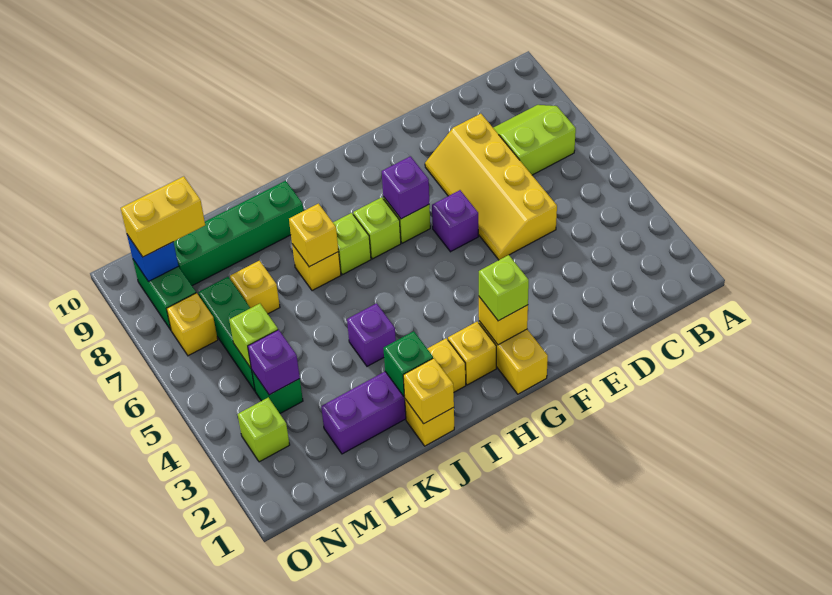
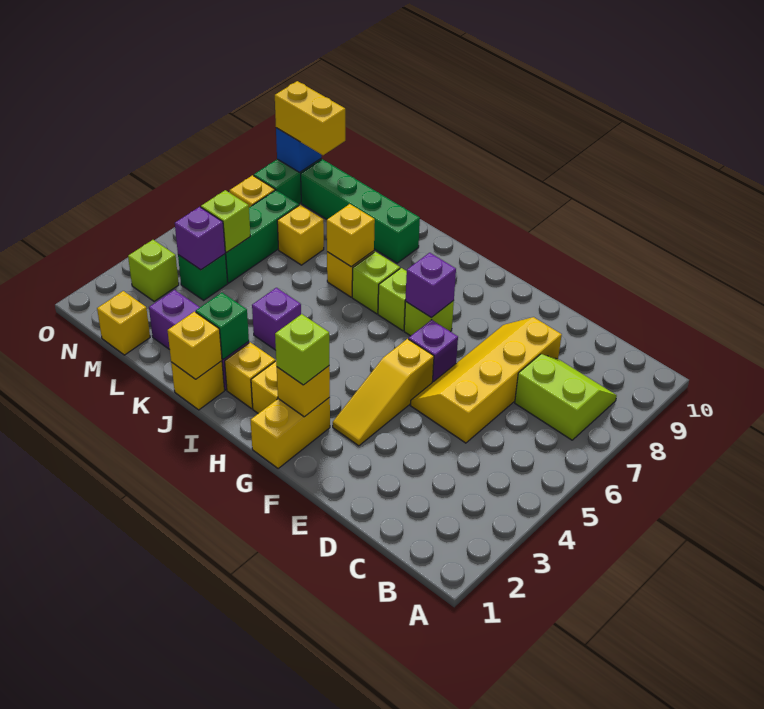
none -> yellow 1x3 slope [333,339,434,446]
none -> yellow 1x1 brick [97,291,150,355]

